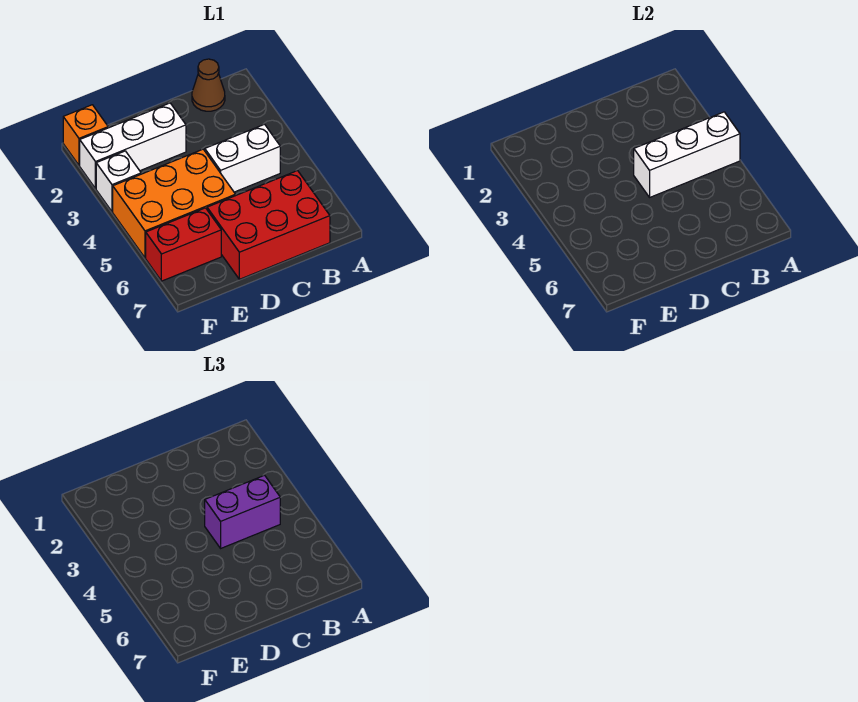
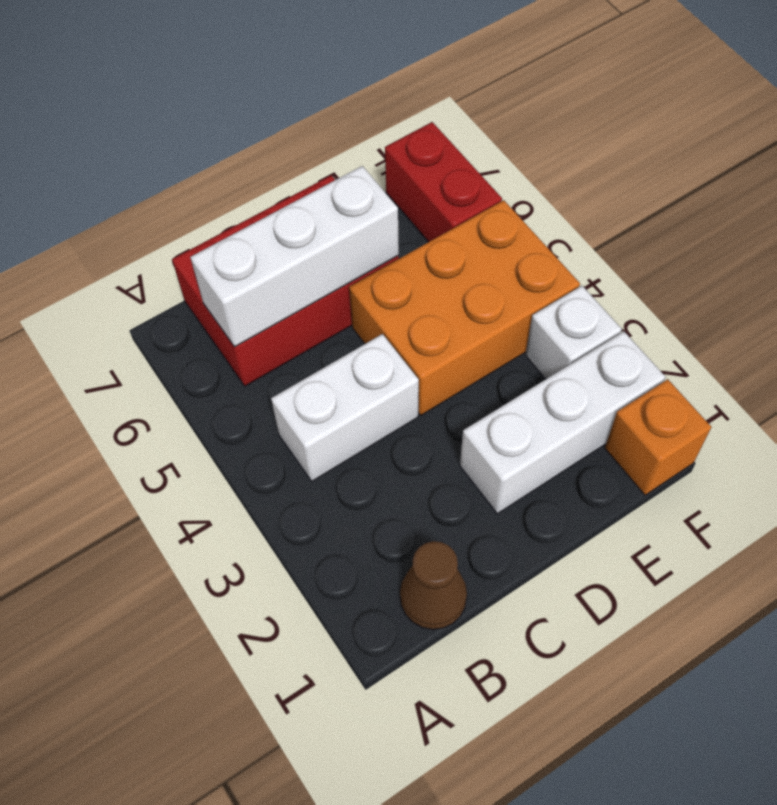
white 1x3 brick [634,112,740,197] -> white 1x3 brick moved to [190,166,399,347]
purple 1x2 brick [205,475,280,548] -> none
red 1x2 brick [146,208,221,281] -> red 1x2 brick turned to [385,122,502,242]

